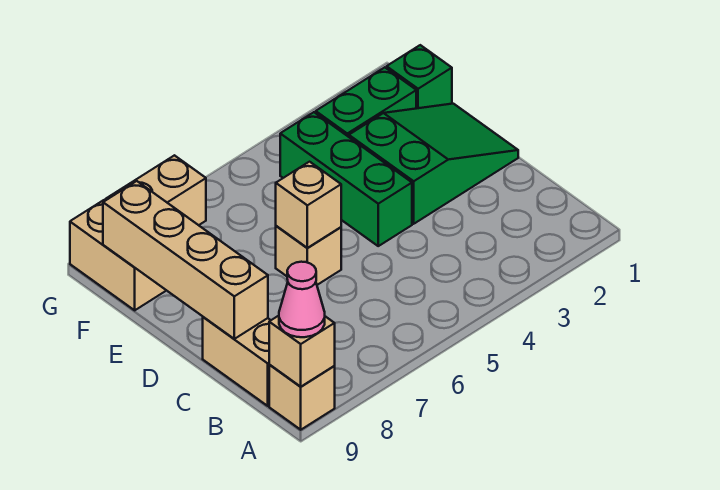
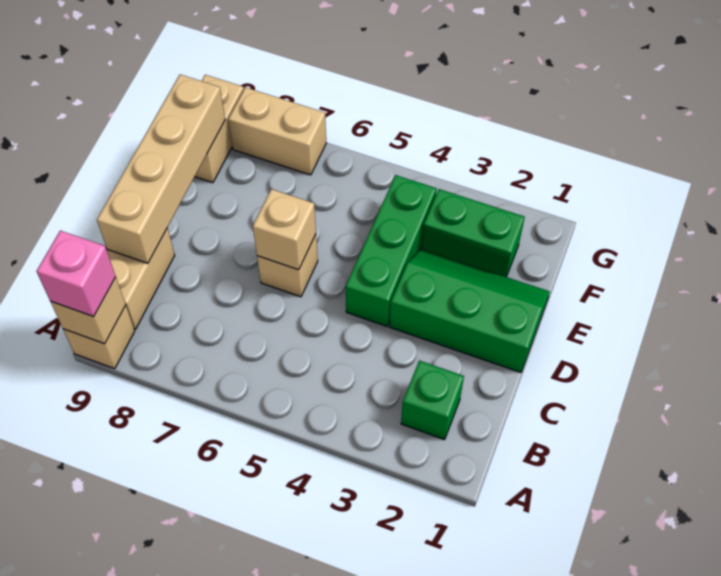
pink 1x1 cone [279,262,325,337] -> pink 1x1 brick [37,231,116,317]
green 2x3 slope [349,104,518,224] -> green 2x3 slope turned to [390,249,550,372]
green 1x1 brick [387,45,452,108] -> green 1x1 brick moved to [401,360,464,440]

